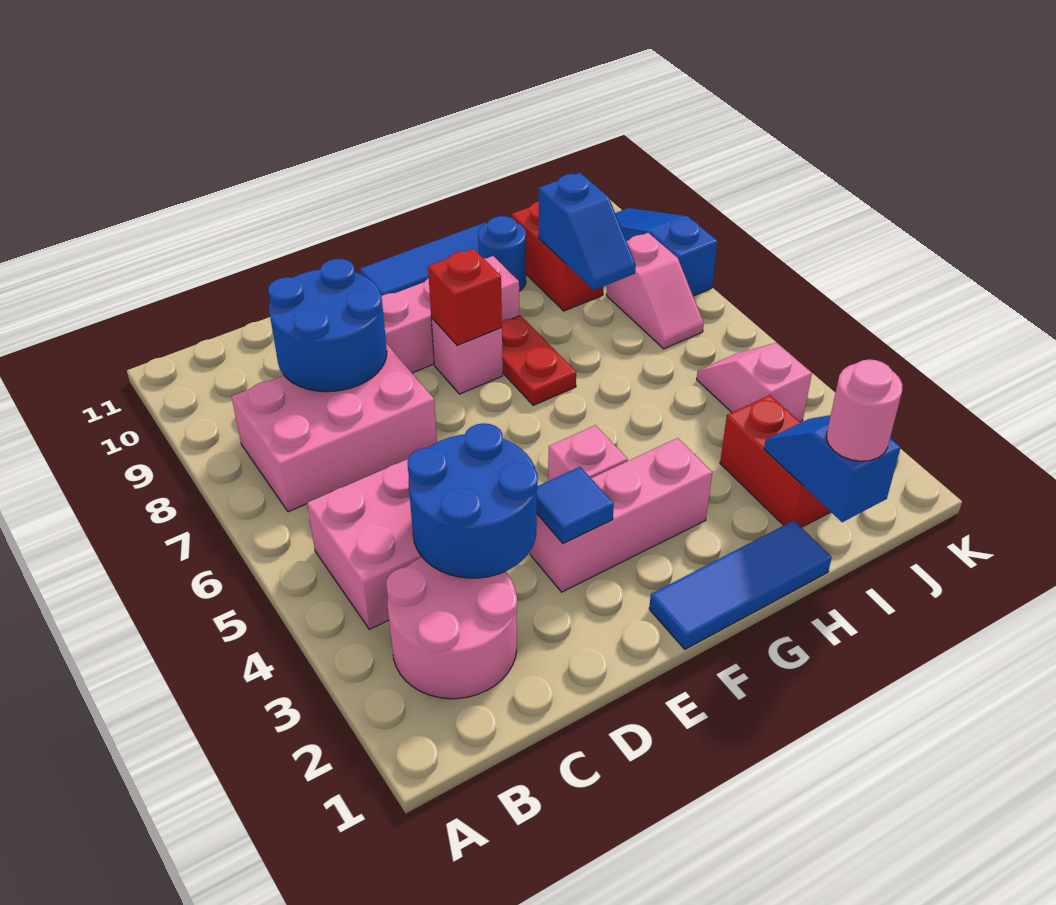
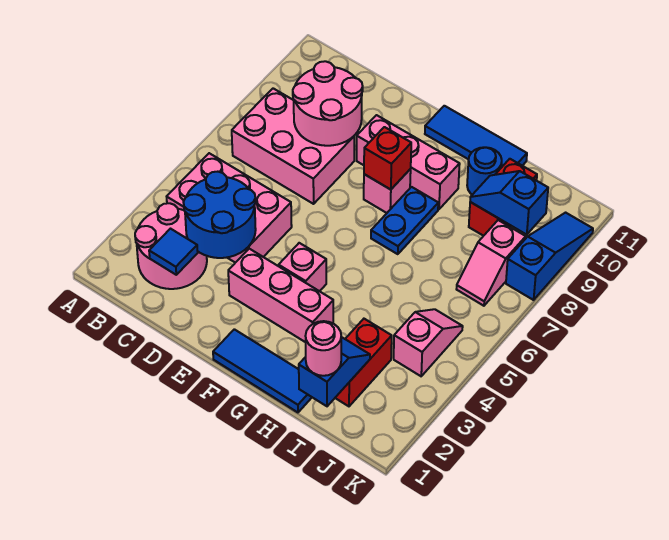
blue 2x2 round brick [268,259,387,392] -> pink 2x2 round brick [293,61,363,146]
blue 1x1 tile [537,467,614,543] -> blue 1x1 tile moved to [149,229,198,275]
red 1x2 plate [502,315,576,405] -> blue 1x2 plate [371,187,438,254]
blue 1x2 slope [538,173,636,290] -> blue 1x2 slope turned to [470,171,548,235]

